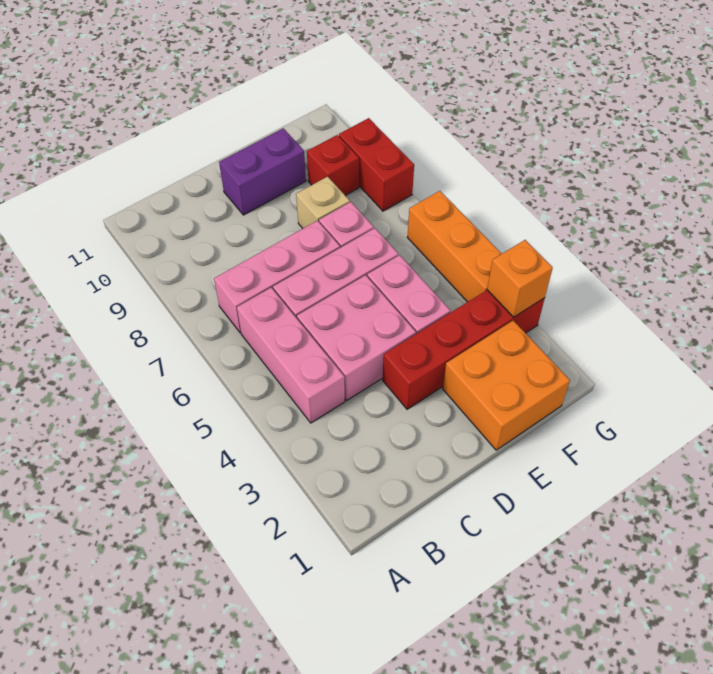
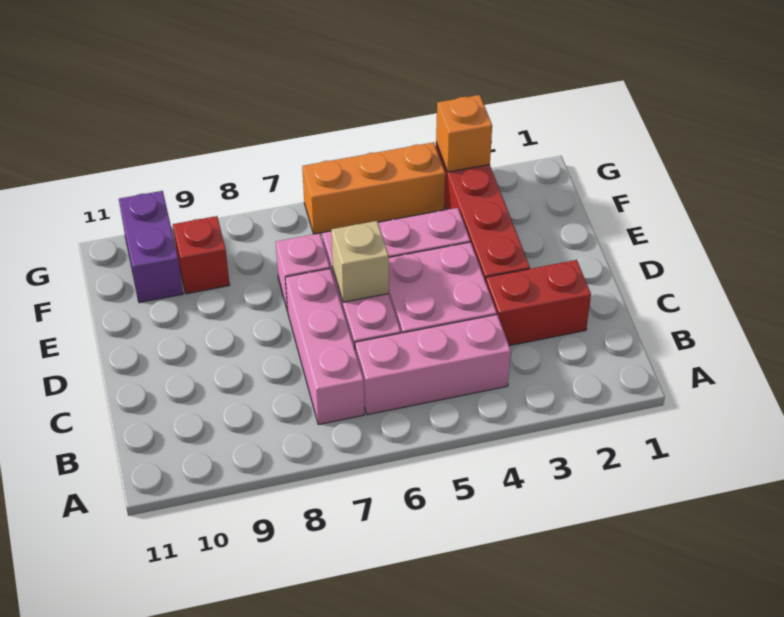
purple 1x2 brick [219,128,306,215] -> purple 1x2 brick moved to [119,191,183,303]
orange 2x2 brick [443,321,570,450] -> none
tan 1x1 brick [296,177,350,228] -> tan 1x1 brick moved to [331,221,389,302]
red 1x2 brick [339,118,414,211] -> red 1x2 brick moved to [486,260,591,346]

